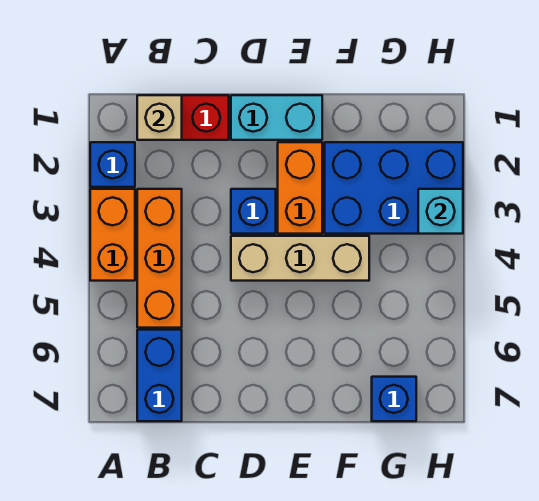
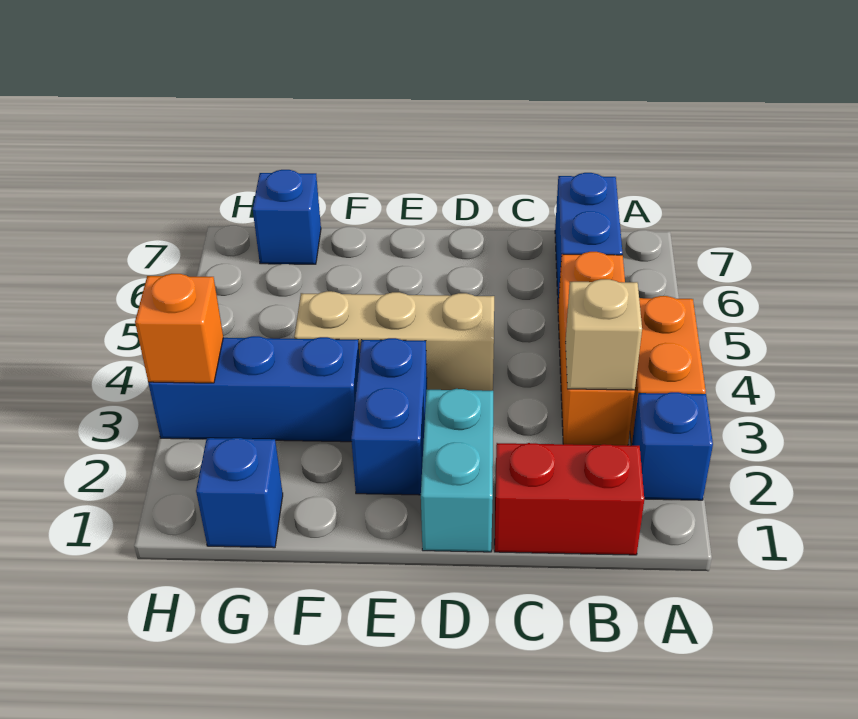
tan 1x1 brick [137,95,182,140] -> tan 1x1 brick moved to [565,279,642,390]
cyan 1x2 brick [231,95,322,140] -> cyan 1x2 brick turned to [421,389,493,552]
blue 1x1 brick [231,189,276,234] -> blue 1x1 brick moved to [196,438,283,548]
orange 1x2 brick [278,142,322,234] -> blue 1x2 brick [351,338,427,495]
blue 2x3 brick [325,142,463,234] -> blue 1x3 brick [148,336,360,442]
cyan 1x1 brick [418,189,463,234] -> orange 1x1 brick [135,274,223,383]

